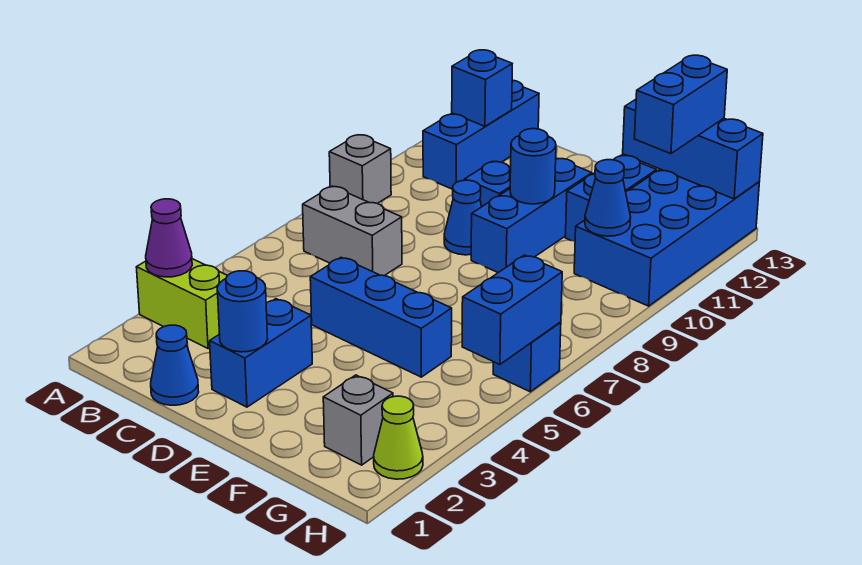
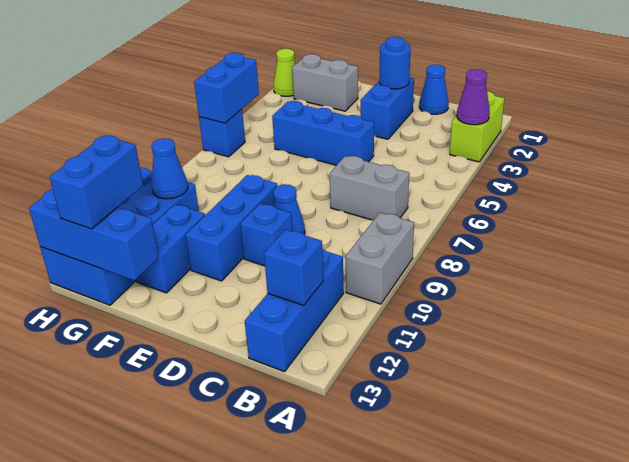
lime 1x2 brick [136,259,228,349] -> lime 1x2 brick turned to [450,91,504,162]
grey 1x1 brick [329,135,391,203] -> grey 1x2 brick [346,213,414,304]
blue 1x1 round brick [510,129,556,204] -> none
grey 1x1 brick [323,375,393,465] -> grey 1x2 brick [292,54,358,111]

